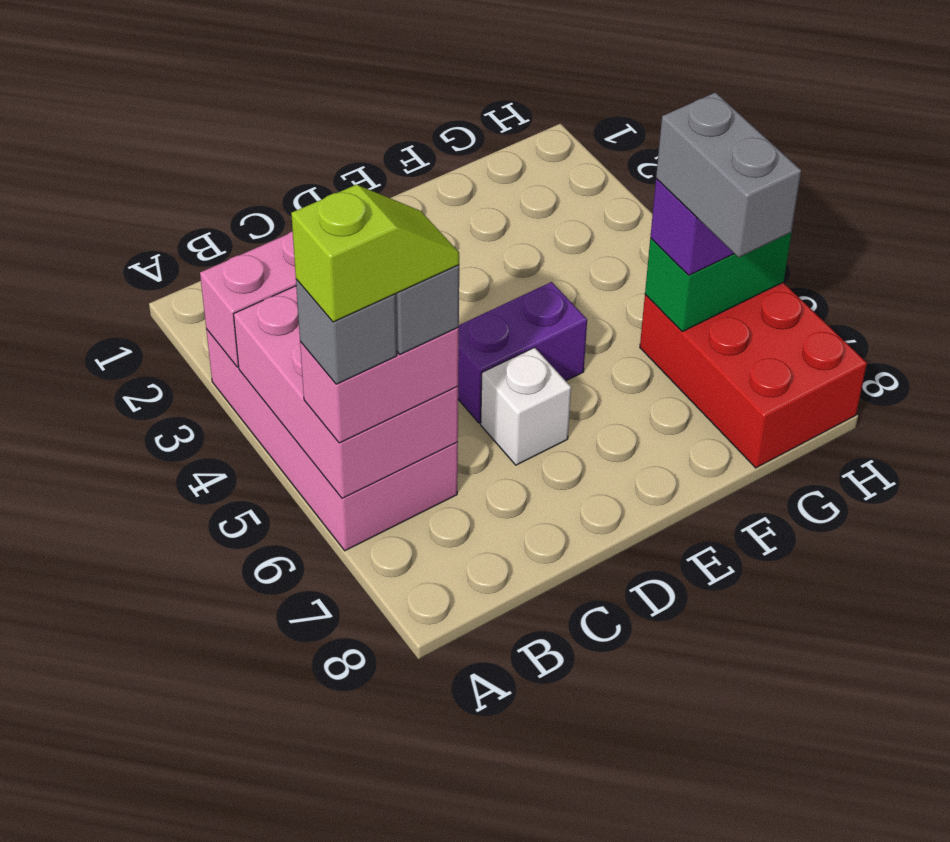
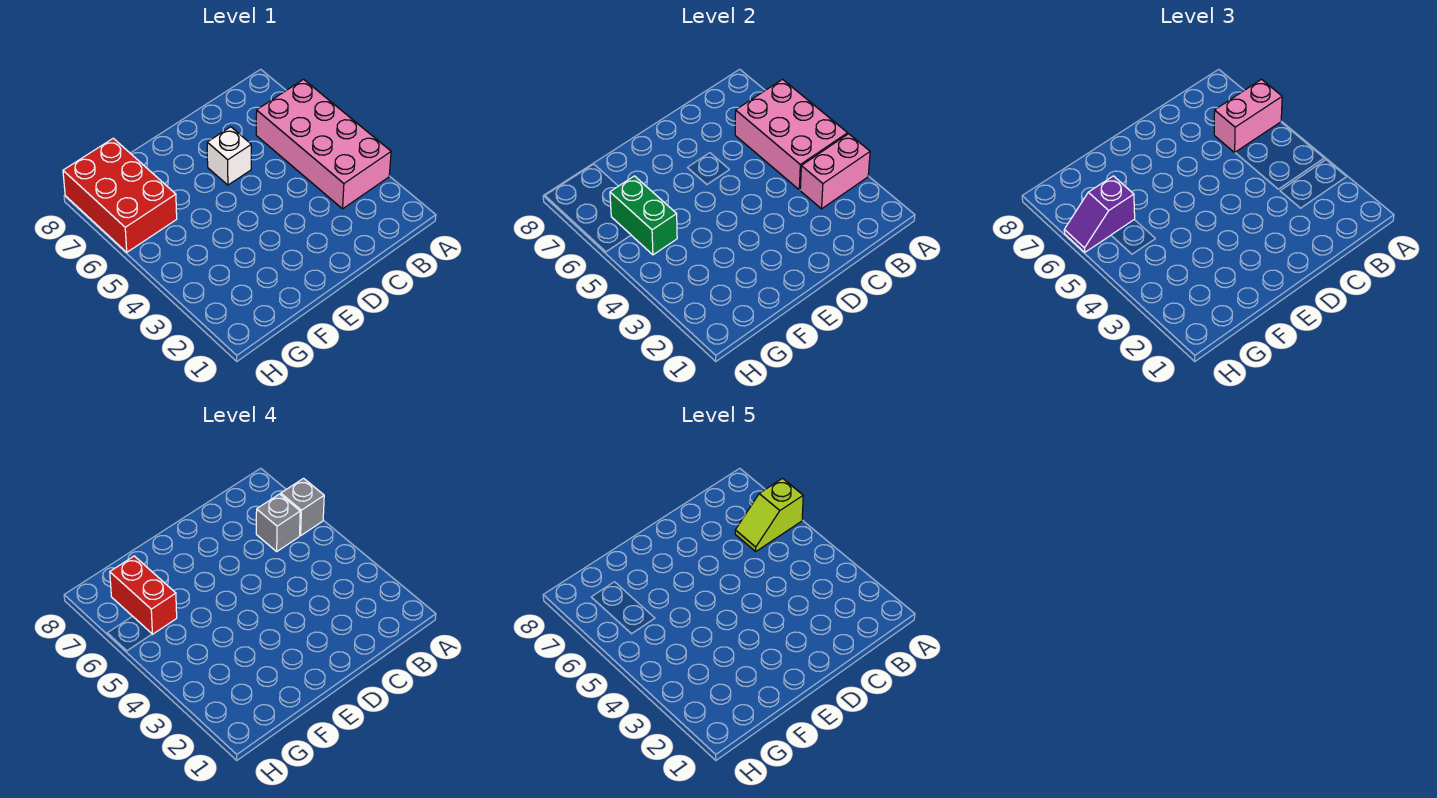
purple 1x2 brick [458,282,587,423] -> none
green 1x2 brick [645,232,792,332] -> green 1x2 brick turned to [610,176,677,255]
grey 1x2 brick [656,92,801,257] -> red 1x2 brick [110,556,177,634]

